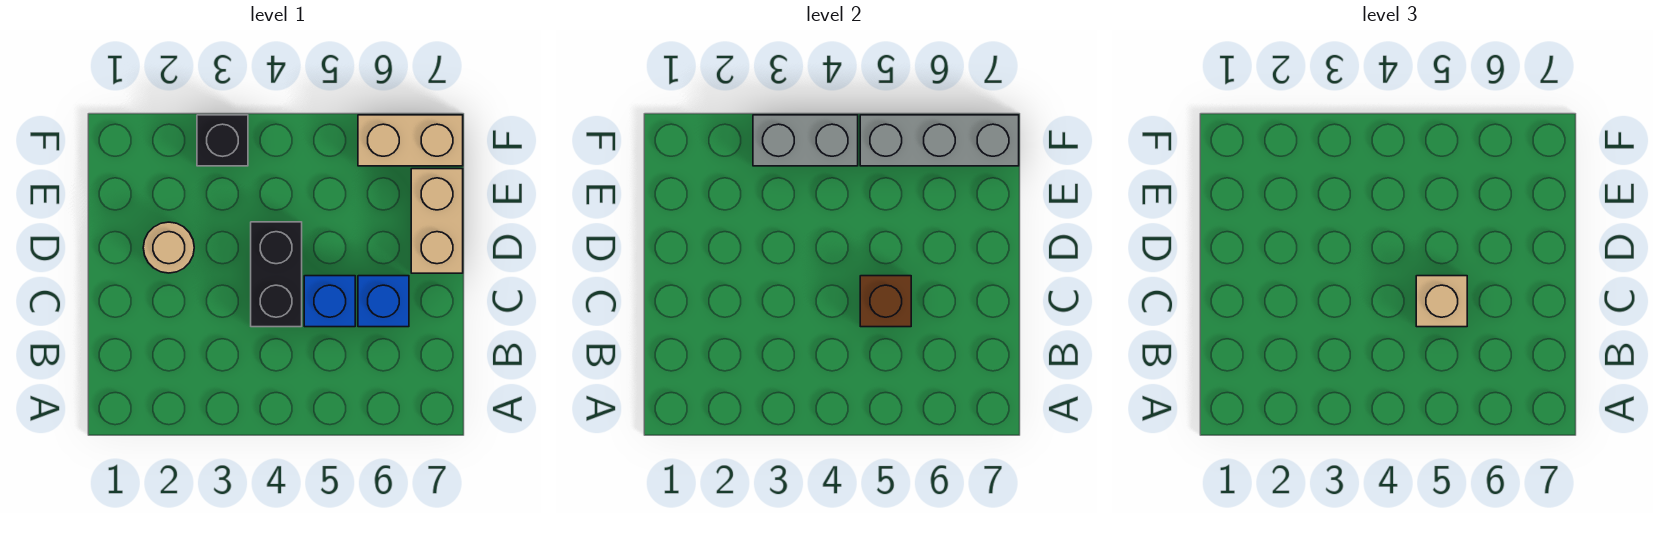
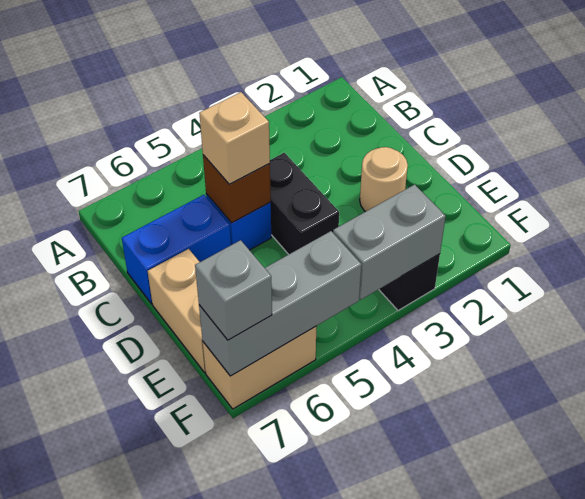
blue 1x1 brick [358,276,409,327] -> blue 1x2 brick [122,195,231,304]
none -> grey 1x1 brick [195,240,272,340]

